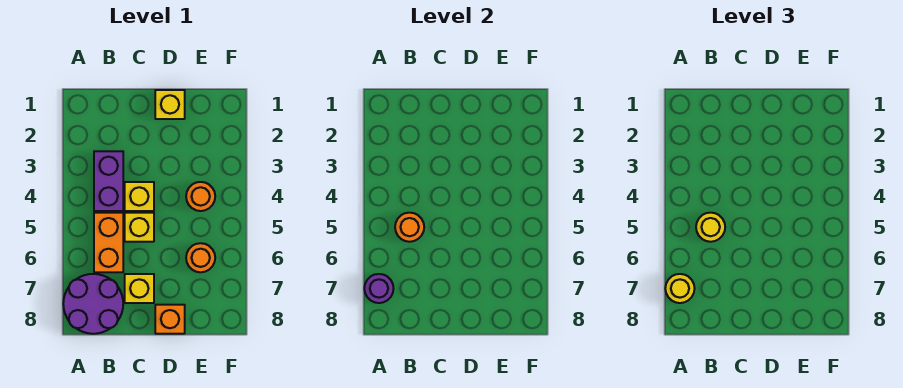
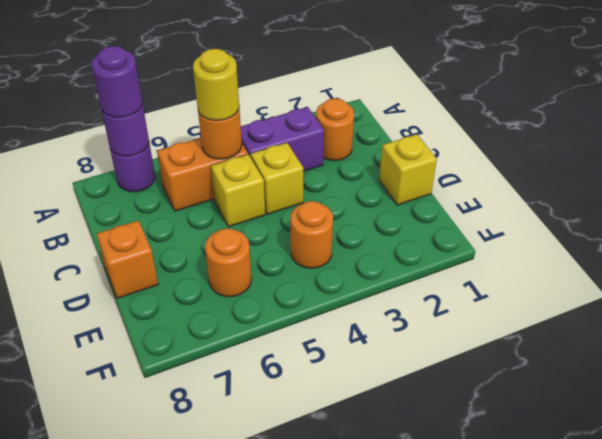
purple 2x2 round brick [63,274,123,334] -> purple 1x1 round brick [110,143,155,192]
yellow 1x1 round brick [665,274,695,303] -> purple 1x1 round brick [92,46,142,117]
none -> orange 1x1 round brick [316,98,354,161]
yellow 1x1 brick [125,274,154,303] -> none

